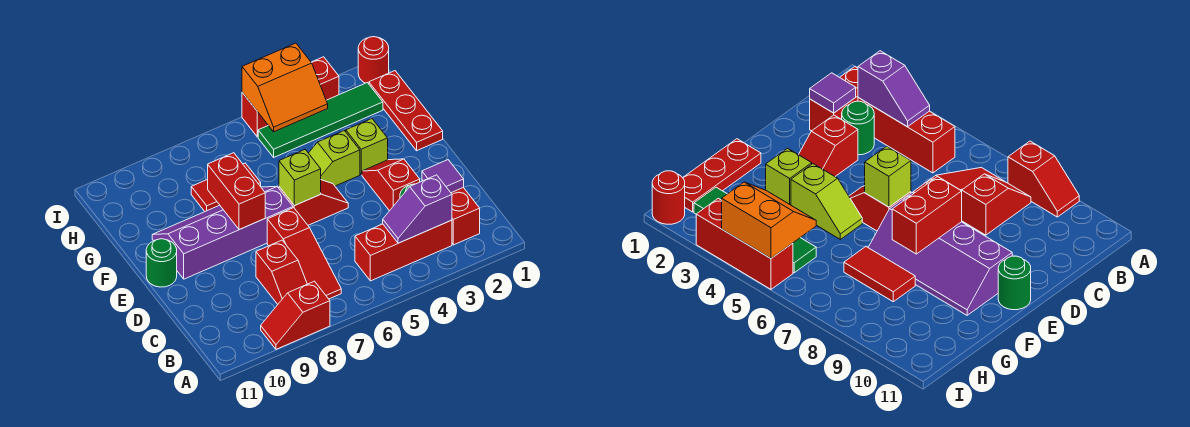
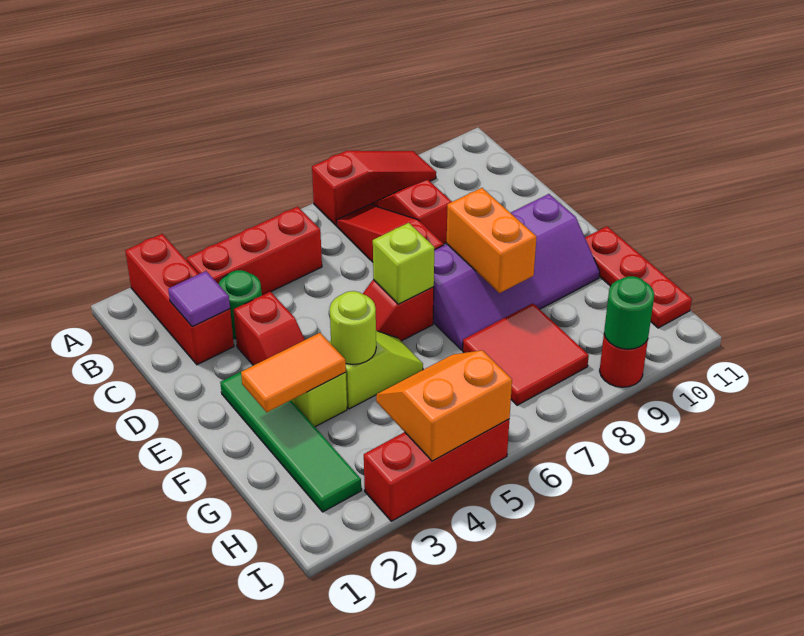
red 1x2 slope [261,281,330,349] -> red 1x3 slope [312,151,436,225]
red 1x2 brick [422,180,480,245] -> red 1x3 brick [125,234,234,365]
purple 1x2 slope [383,175,452,243] -> none
red 1x2 brick [208,153,265,230] -> orange 1x2 brick [447,188,537,293]
green 1x1 round brick [146,239,177,287] -> green 1x1 round brick moved to [604,276,654,349]
red 1x3 plate [369,71,443,151] -> red 1x3 plate moved to [585,226,692,328]
none -> orange 1x2 tile [241,333,346,412]
none -> lime 1x1 round brick [330,291,376,364]
red 1x2 tile [191,163,261,211] -> red 2x2 tile [463,303,589,405]
green 1x4 tile [258,83,383,157] -> green 1x4 tile turned to [220,372,361,512]
red 1x1 round brick [358,37,389,84] -> red 1x1 round brick moved to [600,335,648,387]

